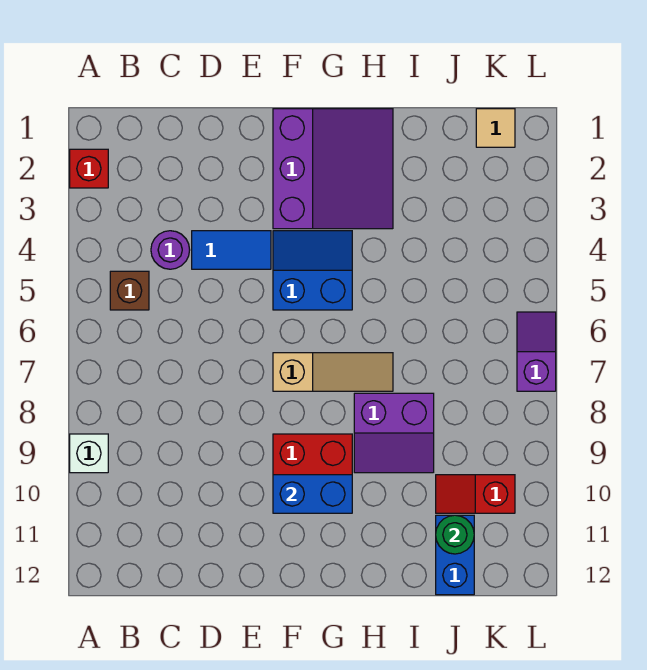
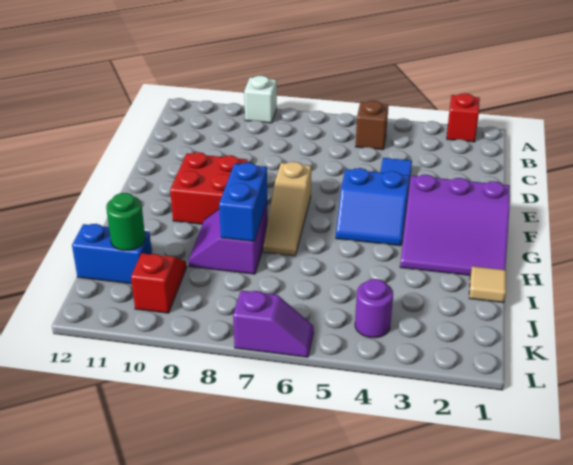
purple 1x1 round brick [151,231,190,269] -> purple 1x1 round brick moved to [355,279,393,338]
blue 2x2 slope [273,231,352,310] -> blue 2x2 slope turned to [336,168,409,246]
blue 1x2 brick [273,475,352,513] -> blue 1x2 brick moved to [219,163,267,241]
tan 1x1 tile [476,109,515,147] -> tan 1x1 tile moved to [469,266,506,303]

